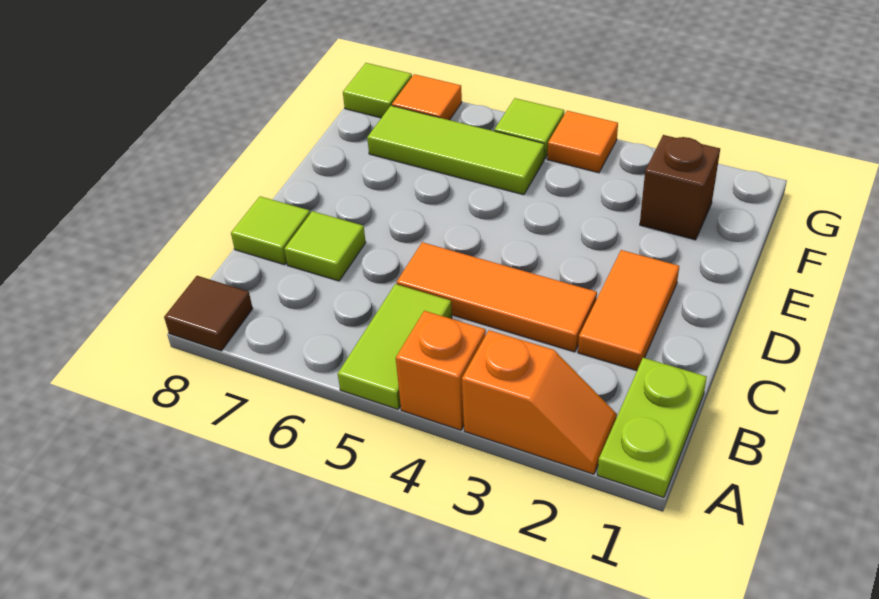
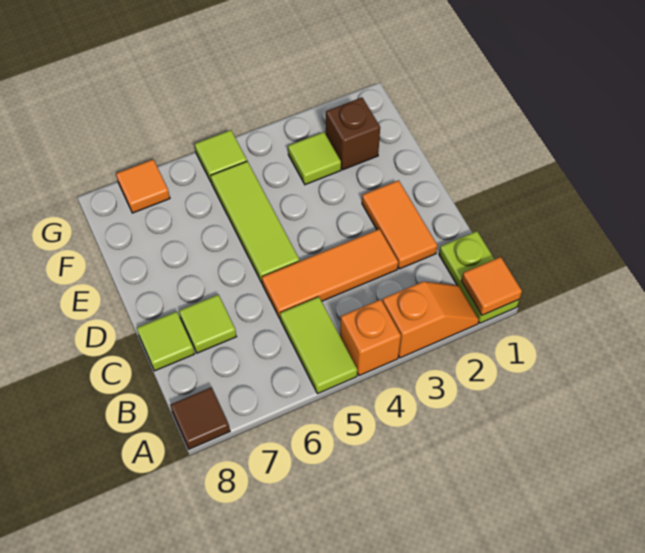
lime 1x3 tile [367,106,544,195] -> lime 1x3 tile turned to [211,161,299,283]
orange 1x1 tile [547,111,618,173] -> orange 1x1 tile moved to [461,257,522,315]
lime 1x1 tile [343,63,412,118] -> lime 1x1 tile moved to [288,132,341,185]

